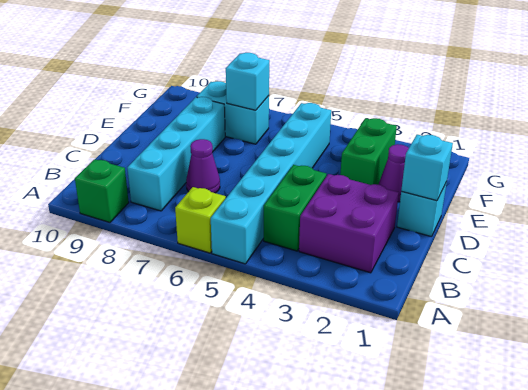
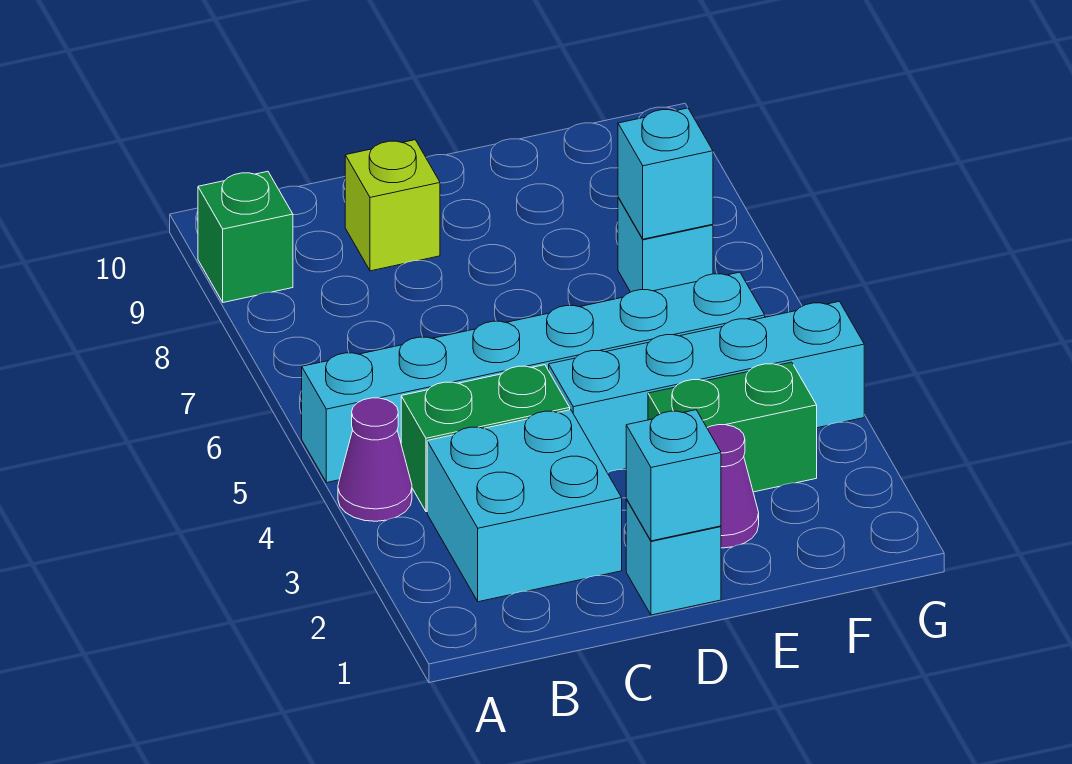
lime 1x1 brick [175,187,226,253] -> lime 1x1 brick moved to [345,140,440,271]
purple 2x2 brick [299,174,399,273] -> cyan 2x2 brick [427,410,622,602]
cyan 1x4 brick [127,97,225,211] -> cyan 1x4 brick moved to [549,301,864,473]
purple 1x1 cone [186,139,220,193] -> purple 1x1 cone moved to [338,398,412,521]
cyan 1x2 brick [197,81,269,144] -> cyan 1x1 brick [618,197,713,292]

